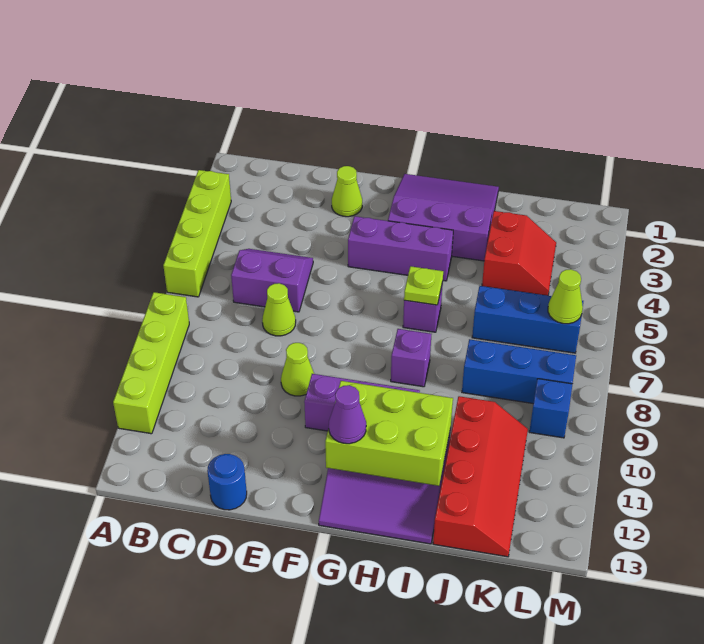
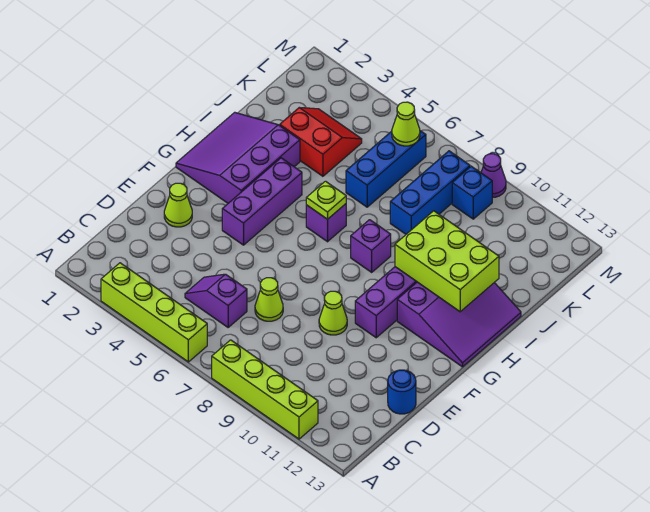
purple 2x2 slope [231,249,313,312] -> purple 1x2 slope [185,274,247,327]
lime 2x3 brick [325,381,453,486] -> lime 2x3 brick turned to [395,211,499,312]
purple 1x1 cone [329,385,366,444] -> purple 1x1 cone moved to [481,154,506,198]
red 2x4 slope [433,396,528,557] -> none

